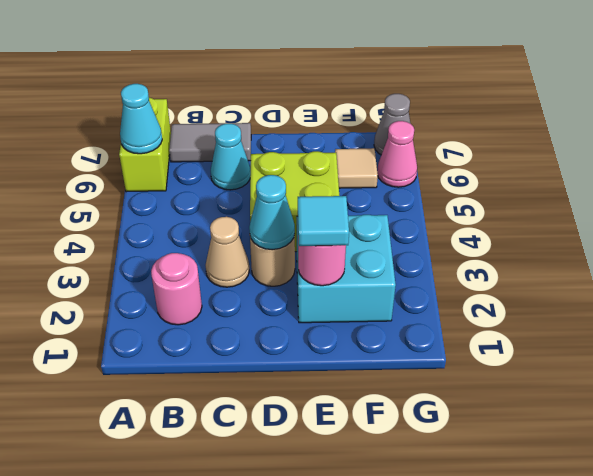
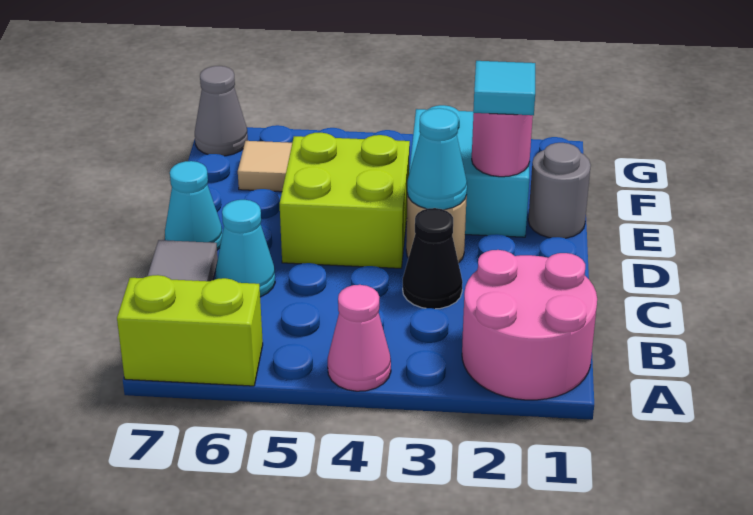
cyan 1x1 cone [120,84,162,154] -> cyan 1x1 cone moved to [165,161,223,250]
pink 1x1 round brick [151,253,202,325] -> pink 2x2 round brick [462,250,597,400]
tan 1x1 cone [206,217,249,287] -> black 1x1 cone [403,208,462,309]
none -> grey 1x1 round brick [528,143,591,238]
pink 1x1 cone [377,121,417,187] -> pink 1x1 cone moved to [328,285,391,391]

